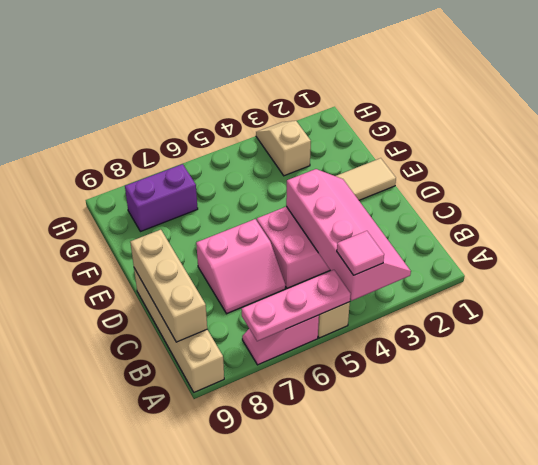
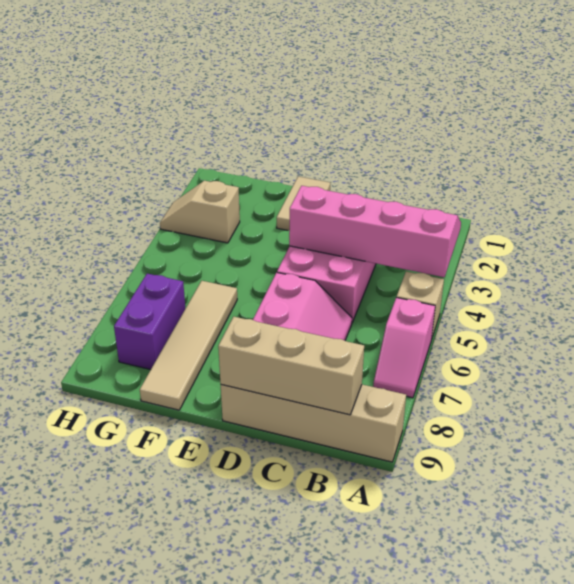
pink 1x1 tile [337,231,384,275] -> none
pink 1x3 plate [242,270,350,341] -> none
none -> tan 1x4 tile [140,281,237,410]

